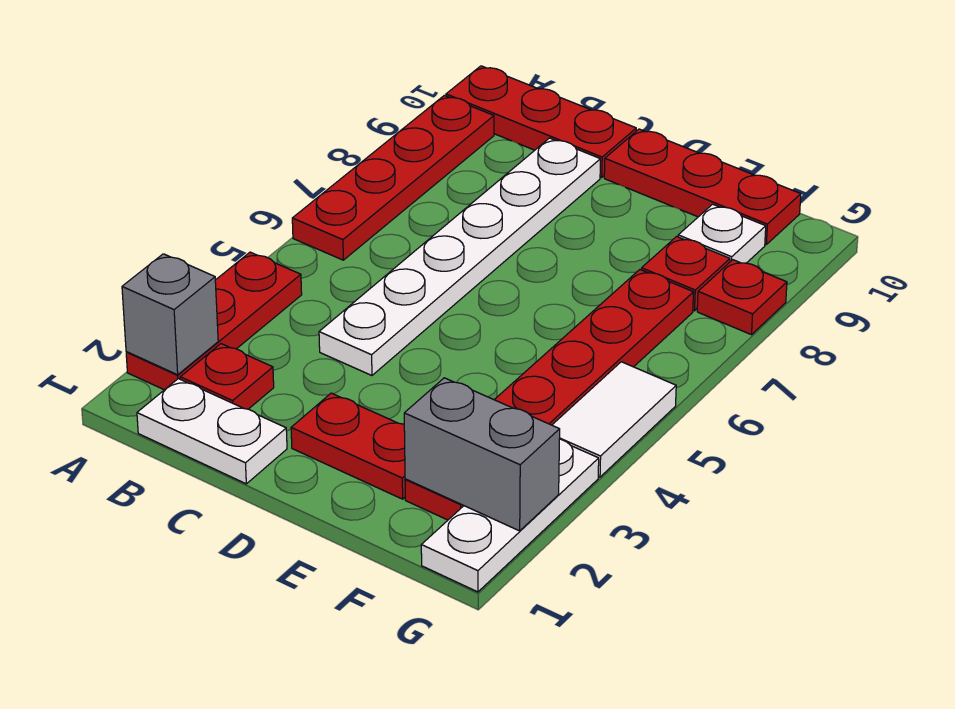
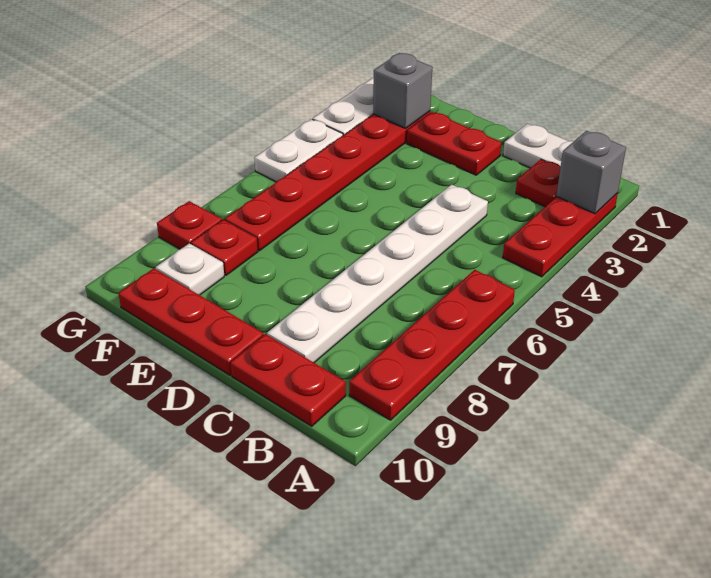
red 1x3 plate [446,66,636,177] -> red 1x2 plate [230,334,346,426]
grey 1x2 brick [404,378,560,531] -> grey 1x1 brick [373,53,432,128]
white 1x2 tile [552,362,676,477] -> white 1x2 plate [254,119,343,182]

